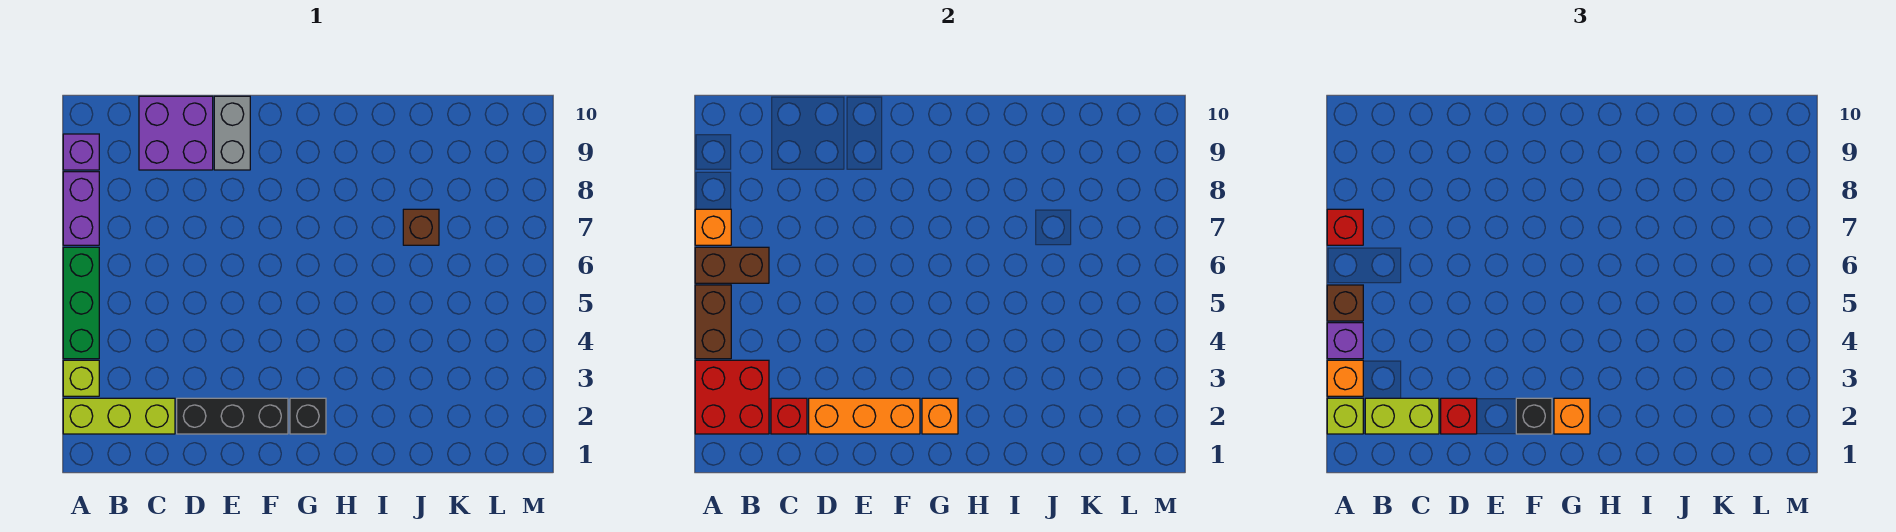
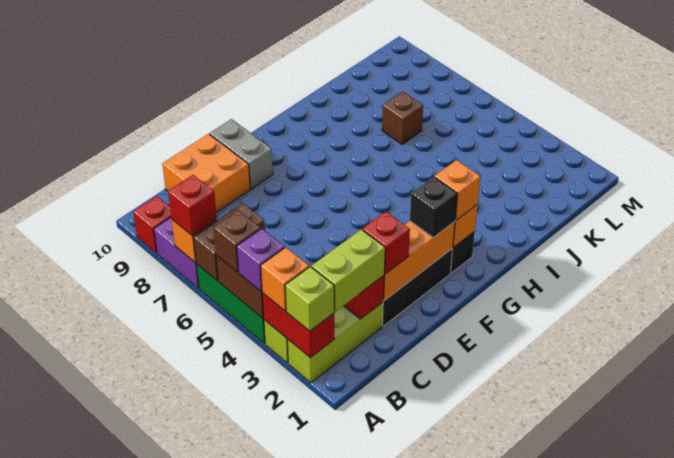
red 2x2 brick [695,360,769,434] -> red 1x2 brick [262,293,334,358]
purple 1x1 brick [63,134,99,170] -> red 1x1 brick [133,196,171,253]
purple 2x2 brick [139,96,213,170] -> orange 2x2 brick [162,134,250,213]

